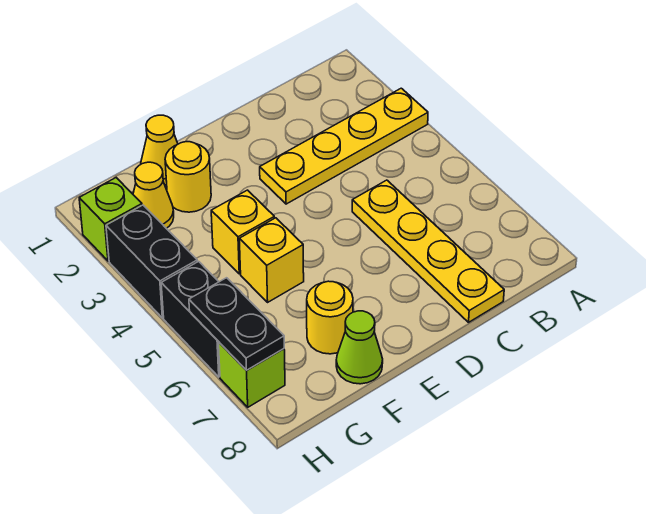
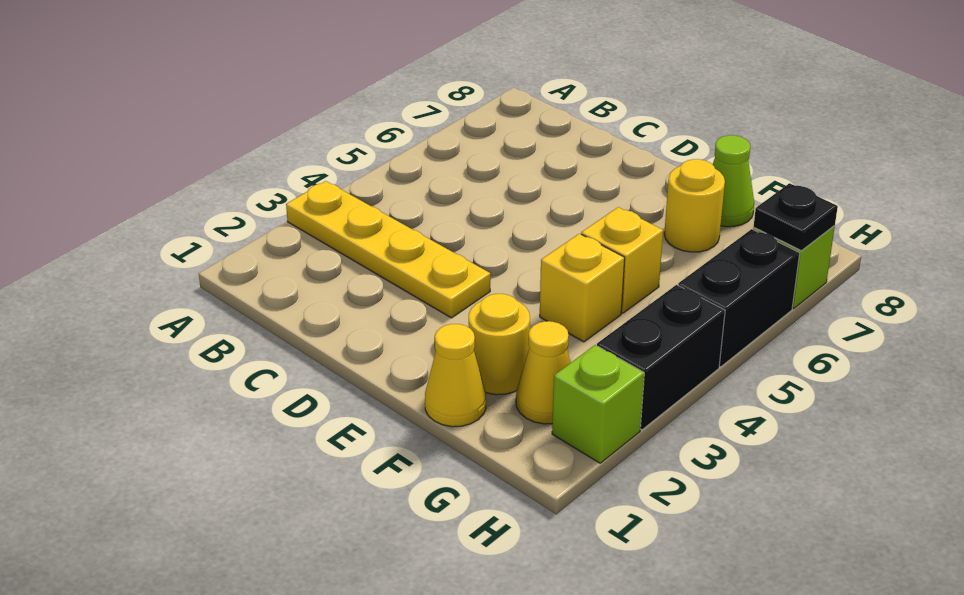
yellow 1x4 plate [352,180,504,322] -> none
black 1x2 plate [189,278,284,370] -> black 1x1 plate [753,183,838,251]

